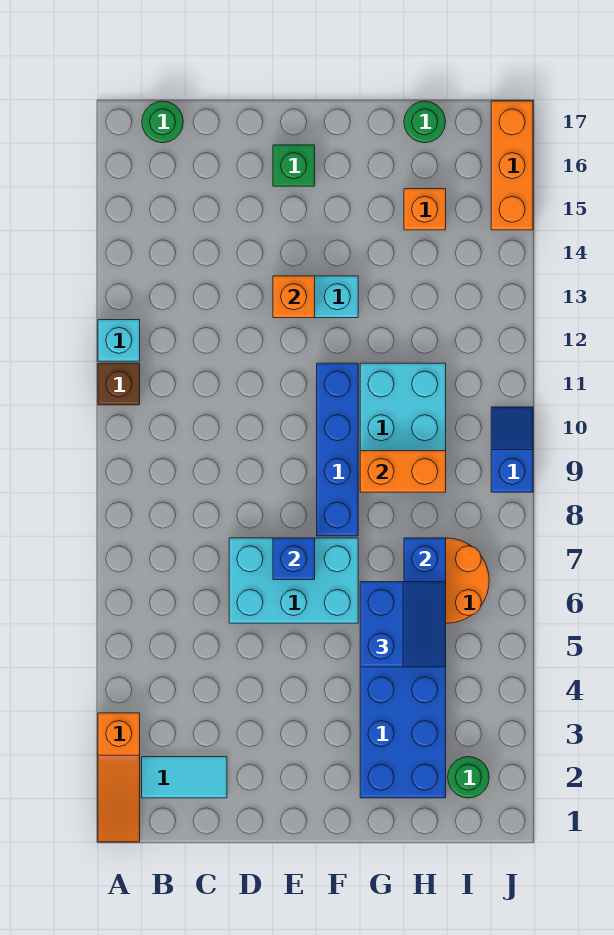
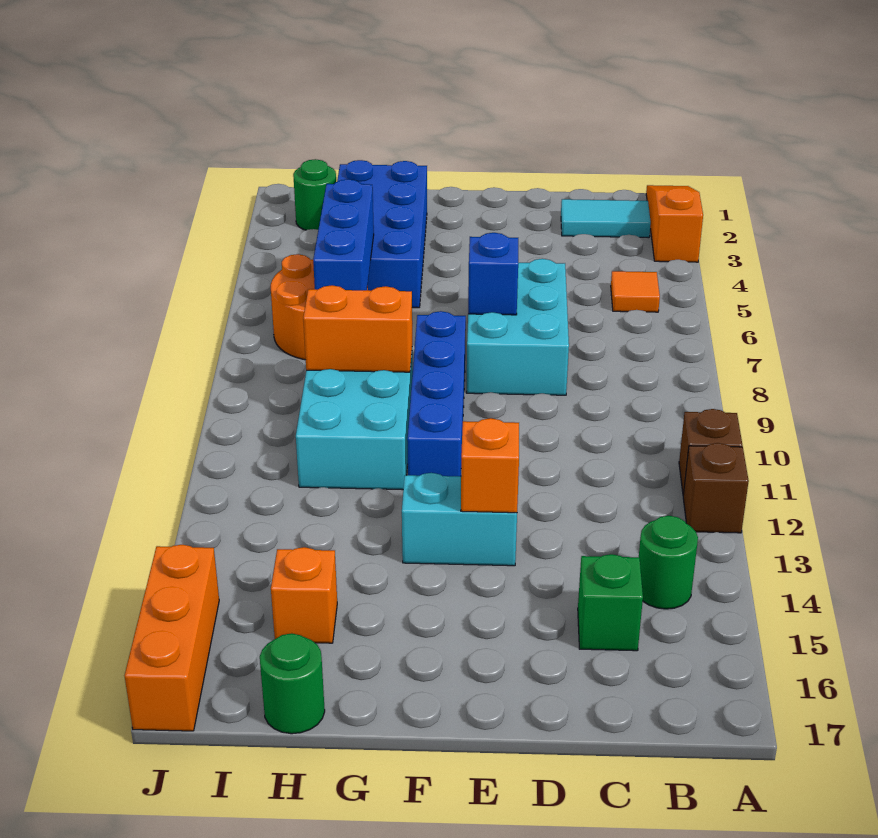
cyan 1x1 brick [98,320,140,361] -> brown 1x1 brick [683,443,749,533]
none -> orange 1x1 tile [611,271,660,312]
green 1x1 round brick [142,101,183,143] -> green 1x1 round brick moved to [639,516,698,609]
cyan 2x3 brick [229,538,358,623] -> cyan 2x3 brick turned to [467,259,569,395]
green 1x1 brick [273,145,315,186] -> green 1x1 brick moved to [578,554,643,651]
blue 2x2 slope [360,582,446,667] -> none
blue 1x2 slope [491,407,533,492] -> none

